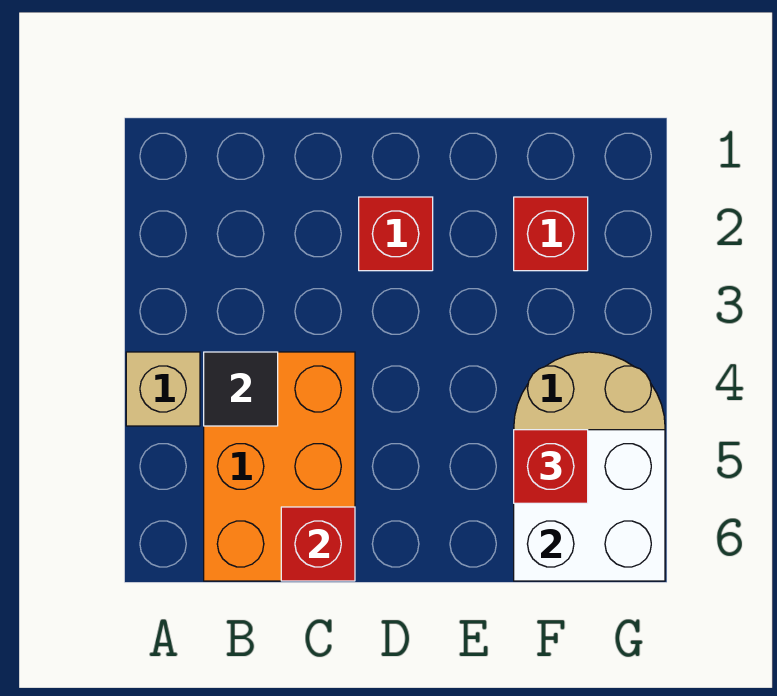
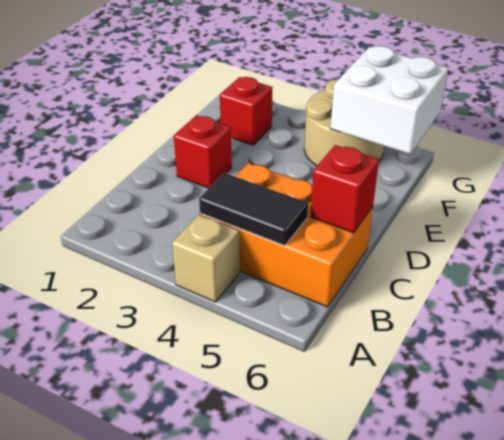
black 1x1 tile [204,352,278,426] -> black 1x2 tile [199,173,308,246]
red 1x1 brick [514,430,588,503] -> none

